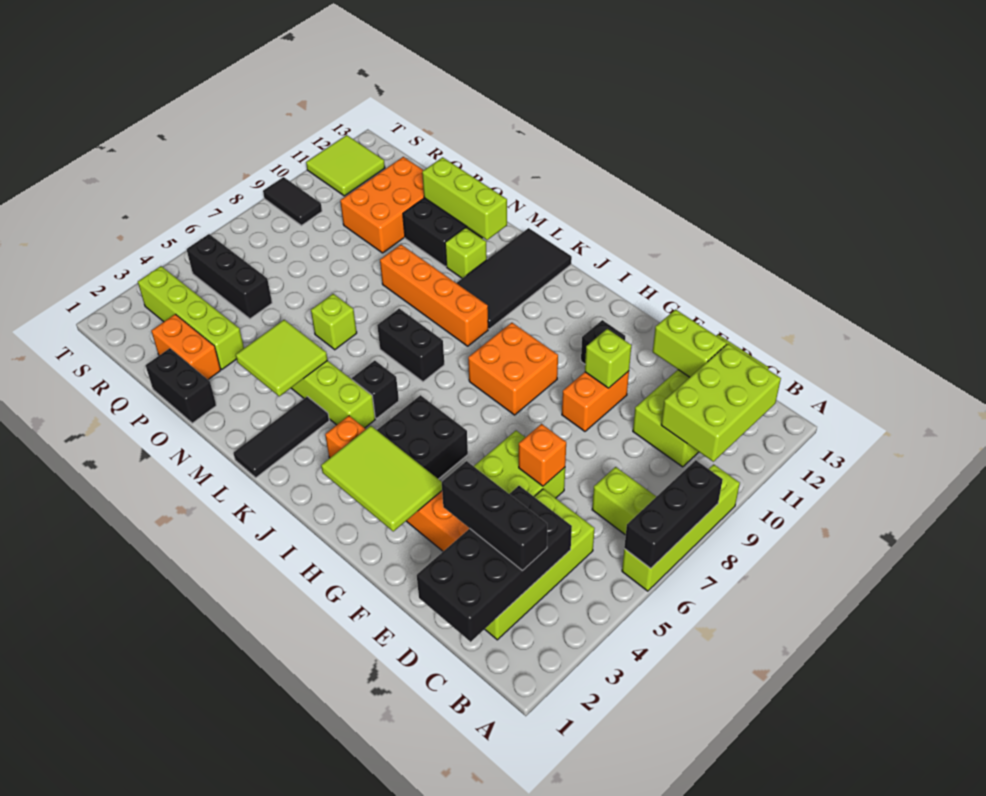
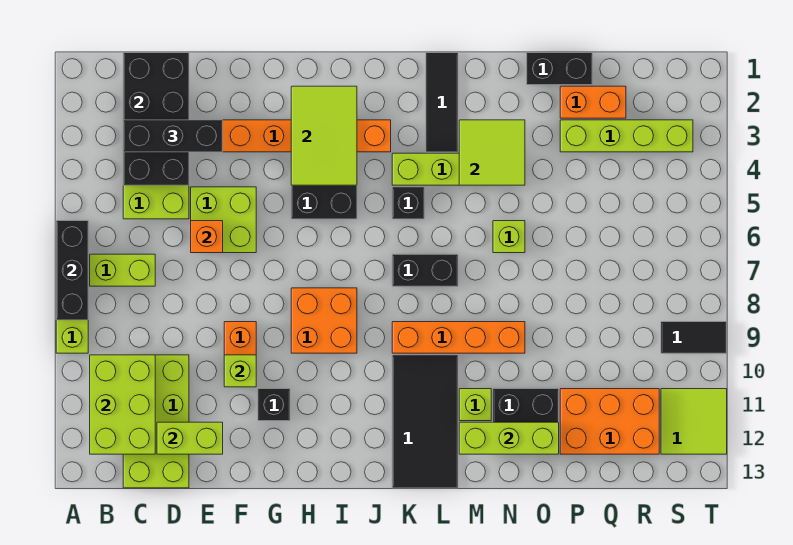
lime 2x3 tile [321,426,442,531] -> lime 2x3 tile turned to [291,86,357,185]
orange 2x3 brick [340,157,424,253] -> orange 2x3 brick turned to [560,389,659,454]
black 1x3 brick [187,234,272,319] -> none

